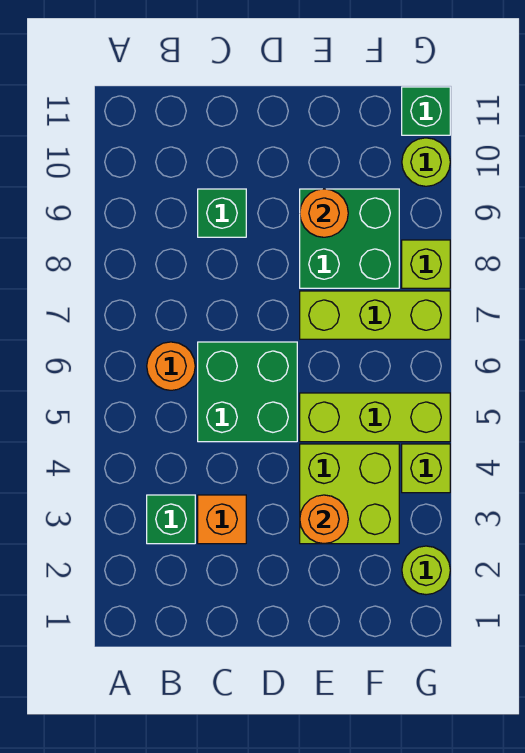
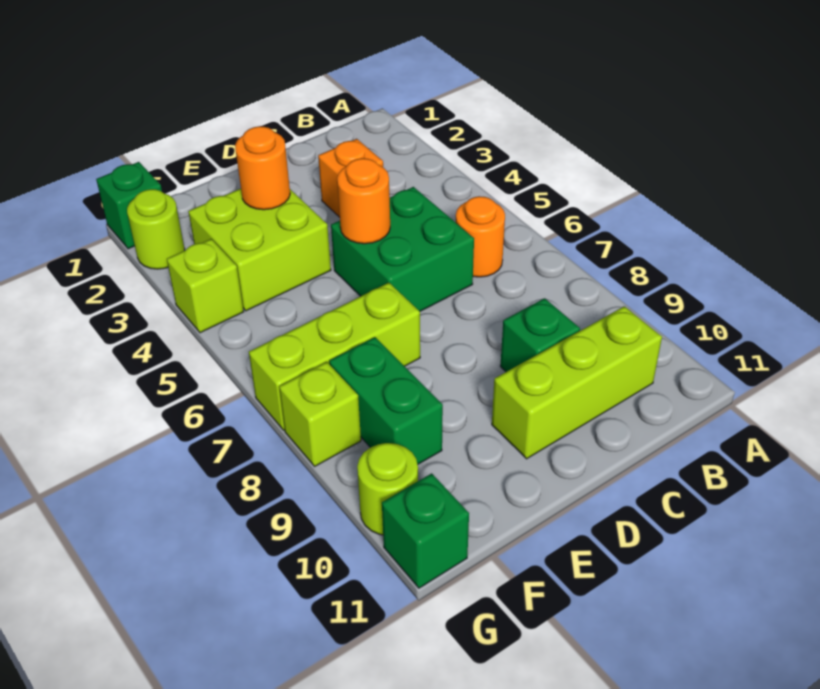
green 1x1 brick [147,495,195,544] -> green 1x1 brick moved to [96,162,162,249]
lime 1x3 brick [300,393,450,442] -> lime 1x3 brick moved to [492,306,662,459]
green 2x2 brick [300,189,399,288] -> green 1x2 brick [329,337,443,464]
orange 1x1 round brick [300,189,348,237] -> orange 1x1 round brick moved to [337,158,390,244]

